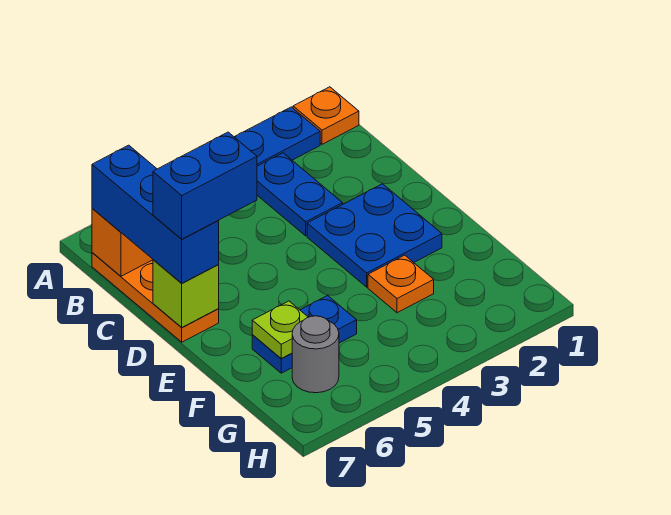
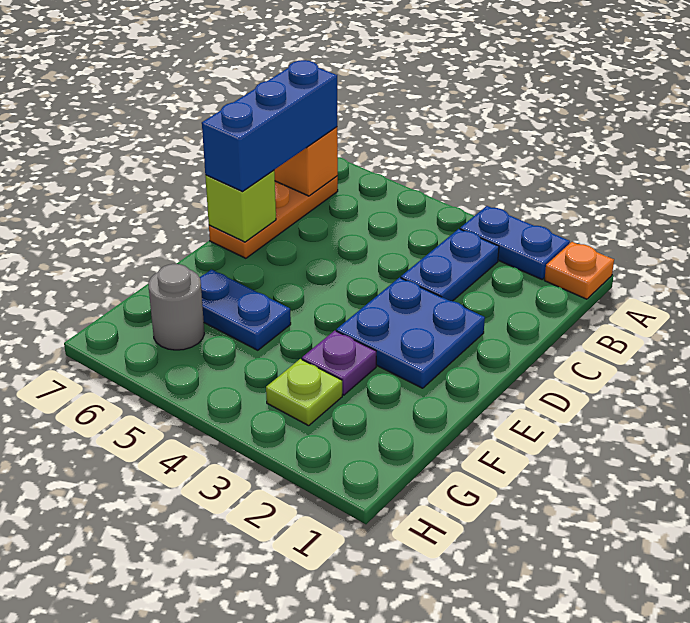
blue 1x2 brick [153,132,257,239] -> none
orange 1x1 plate [368,255,434,313] -> purple 1x1 plate [302,331,376,395]
lime 1x1 plate [252,301,308,358] -> lime 1x1 plate moved to [266,359,342,426]

